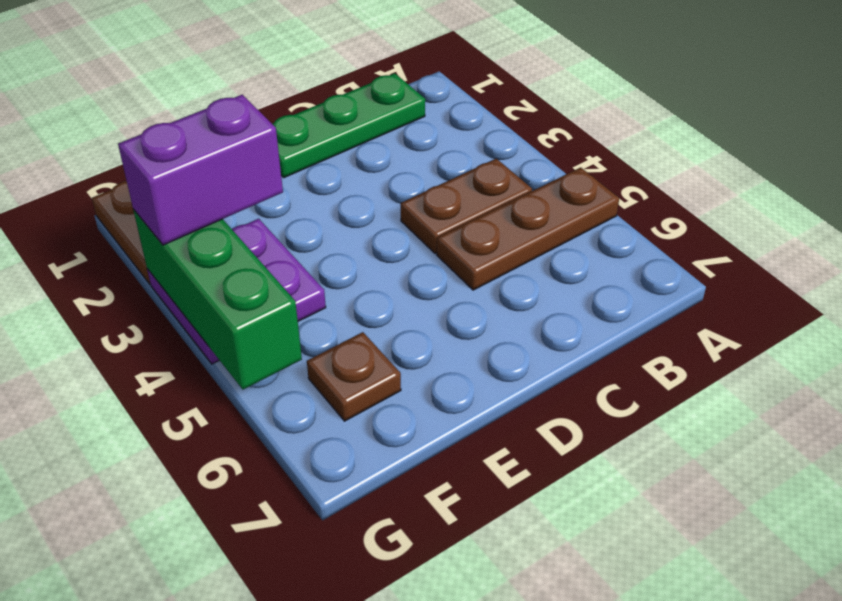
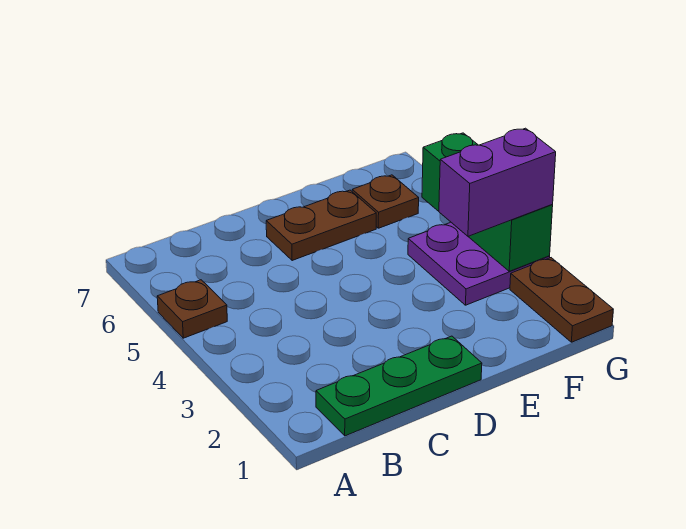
brown 1x3 plate [437,167,619,290] -> brown 1x1 plate [157,280,227,338]
brown 1x2 plate [401,159,532,254] -> brown 1x2 plate moved to [266,190,376,261]

